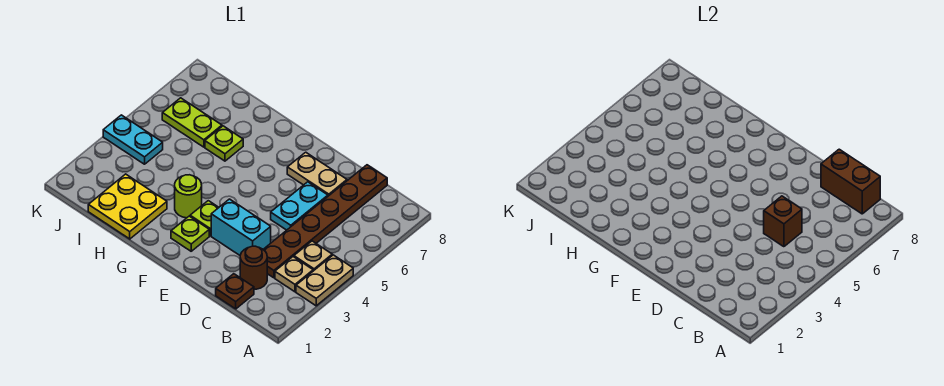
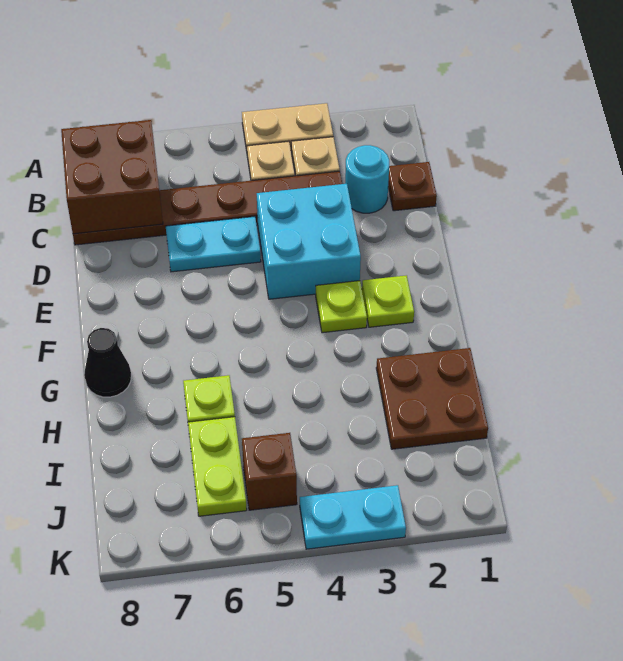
brown 1x2 brick [821,149,880,214] -> brown 2x2 brick [61,120,163,234]
brown 1x1 round brick [240,246,267,289] -> cyan 1x1 round brick [345,145,389,213]
brown 1x1 brick [764,196,802,247] -> brown 1x1 brick moved to [242,433,297,510]
cyan 1x2 brick [211,199,271,255] -> cyan 2x2 brick [257,184,361,299]
tan 1x2 plate [287,152,347,196] -> none
lime 1x1 round brick [175,175,202,218] -> none
none -> black 1x1 cone [84,328,131,397]
yellow 2x2 plate [88,174,167,239] -> brown 2x2 plate [376,348,488,449]
cyan 1x2 plate [103,115,163,164] -> cyan 1x2 plate turned to [300,485,406,549]

